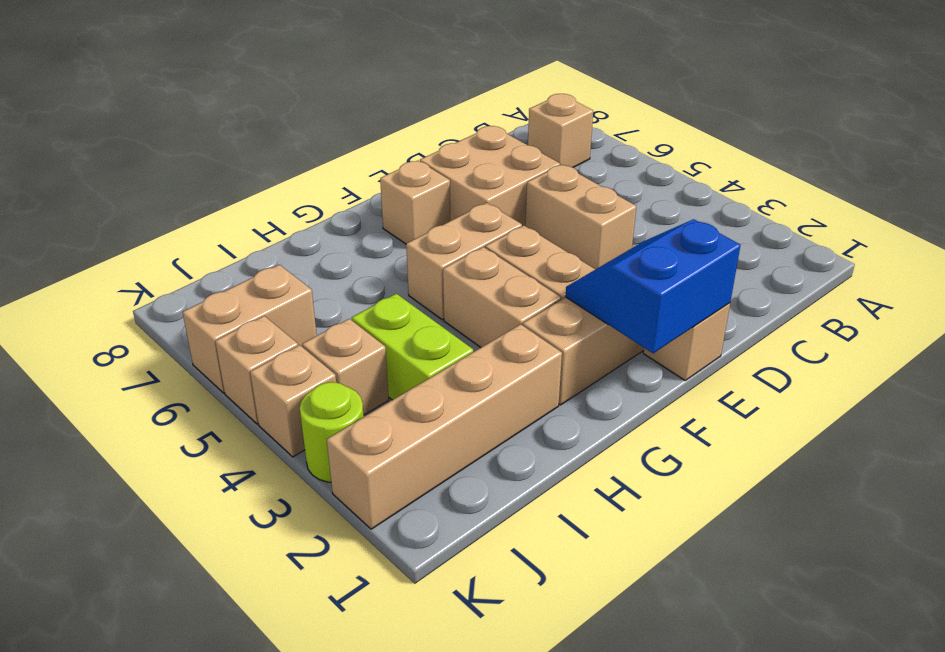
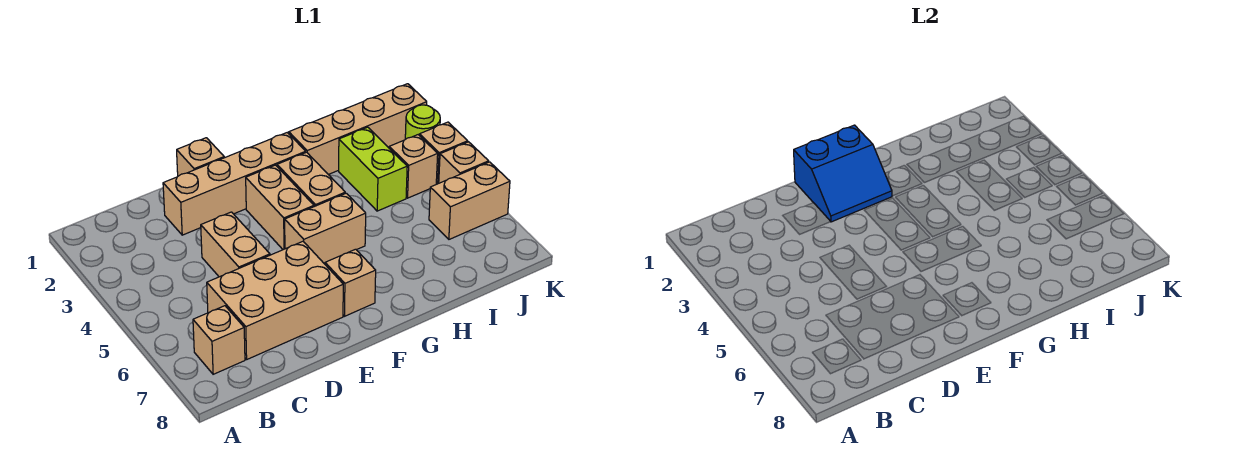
tan 2x2 brick [420,126,560,226] -> tan 2x3 brick [207,241,343,359]

